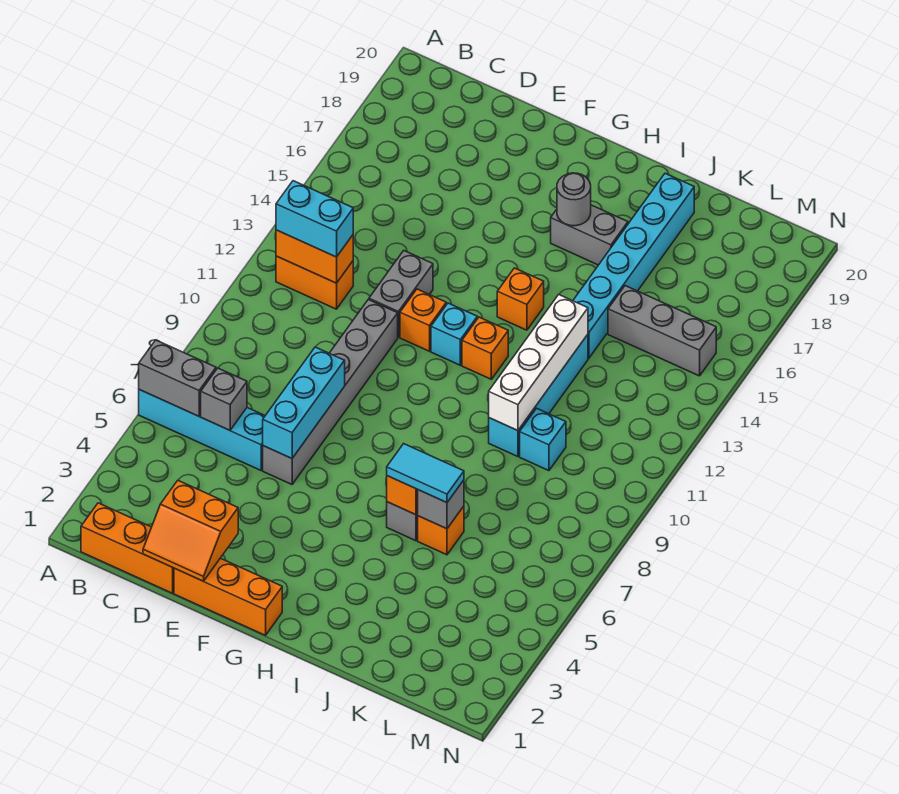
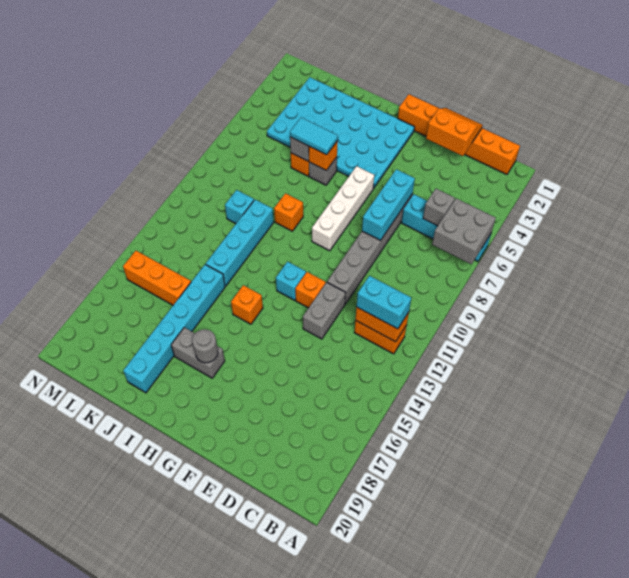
grey 1x2 brick [139,340,216,416] -> grey 2x2 brick [432,198,496,264]
none -> cyan 4x6 plate [267,77,415,188]
orange 1x1 brick [462,317,508,379] -> orange 1x1 brick moved to [274,193,303,231]
white 1x4 brick [489,295,588,431] -> white 1x4 brick moved to [312,166,374,251]
grey 1x3 brick [608,286,716,376] -> orange 1x3 brick [123,251,191,305]

